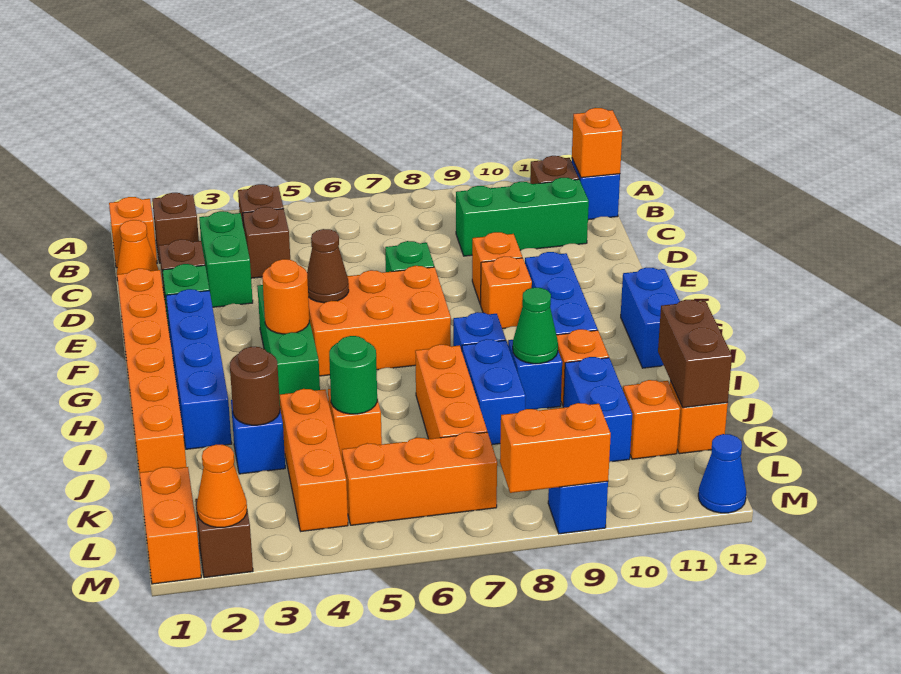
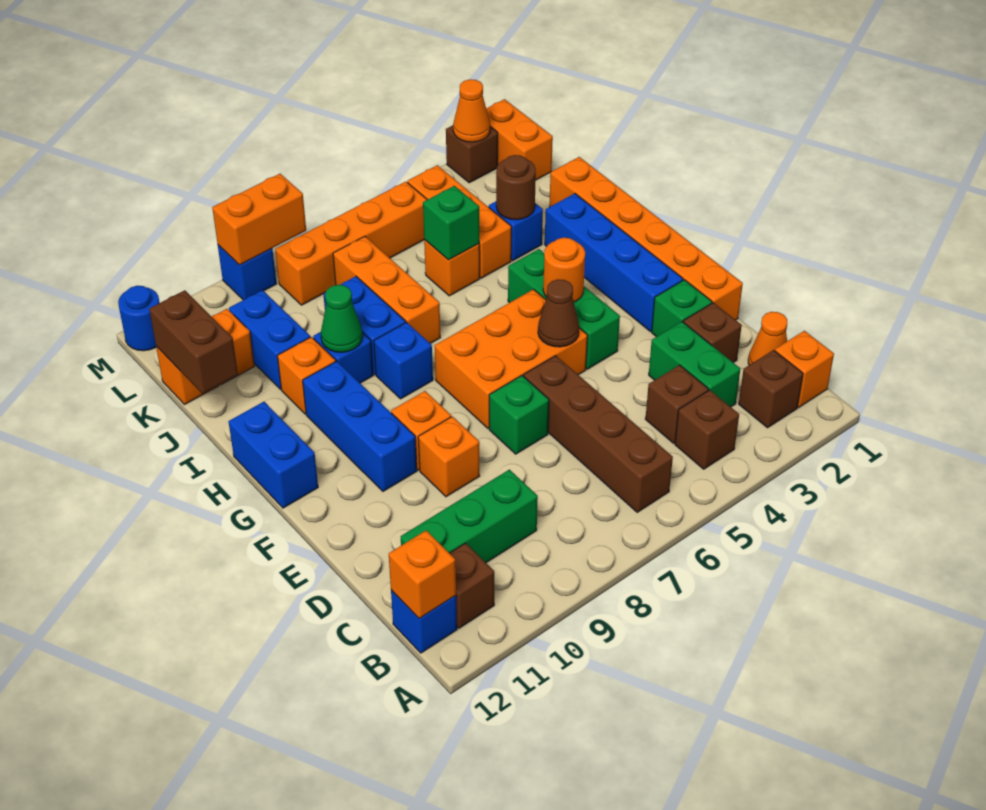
none -> brown 1x4 brick [524,356,673,512]
green 1x1 round brick [329,336,377,414] -> green 1x1 brick [423,186,479,260]
orange 1x3 brick [342,432,497,525] -> orange 1x4 brick [275,182,427,305]
blue 1x1 cone [698,434,746,513] -> blue 1x1 round brick [118,286,160,351]

